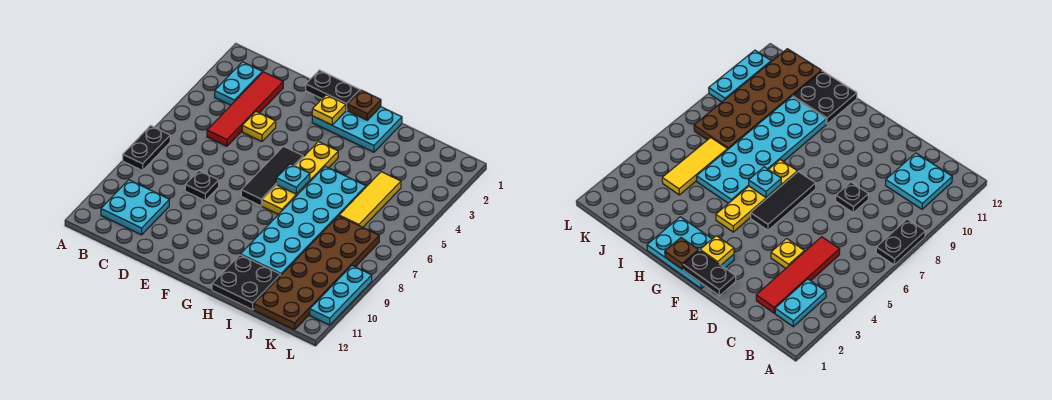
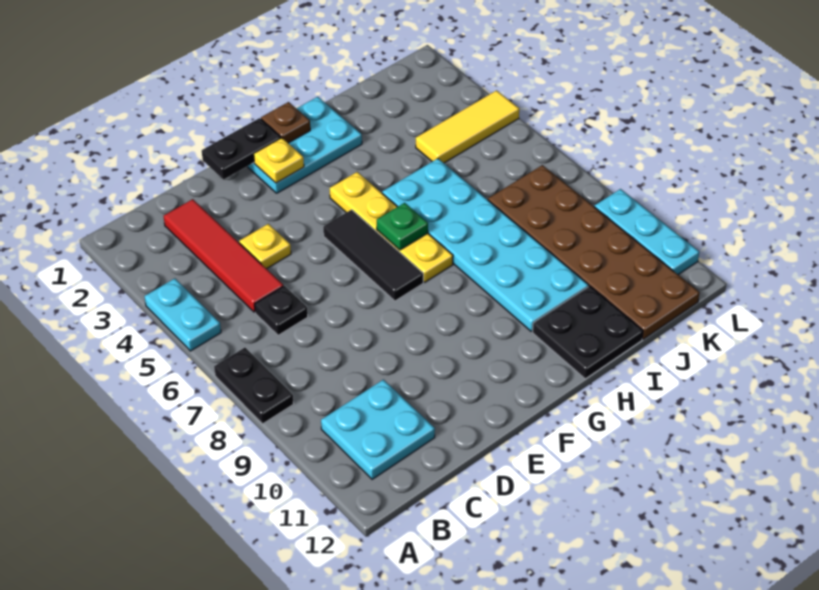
cyan 1x2 plate [215,62,262,105] -> cyan 1x2 plate moved to [144,278,221,351]
black 1x1 plate [185,171,219,200] -> black 1x1 plate moved to [255,286,308,335]
cyan 1x1 plate [276,164,310,194] -> green 1x1 plate [377,203,428,250]
yellow 1x3 tile [339,172,401,227] -> yellow 1x3 tile turned to [416,90,519,163]

